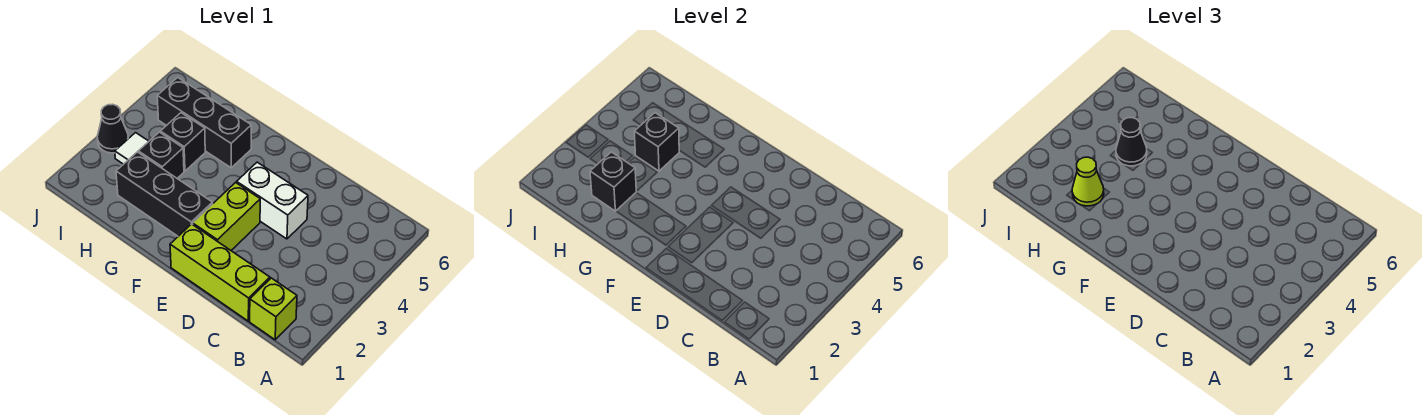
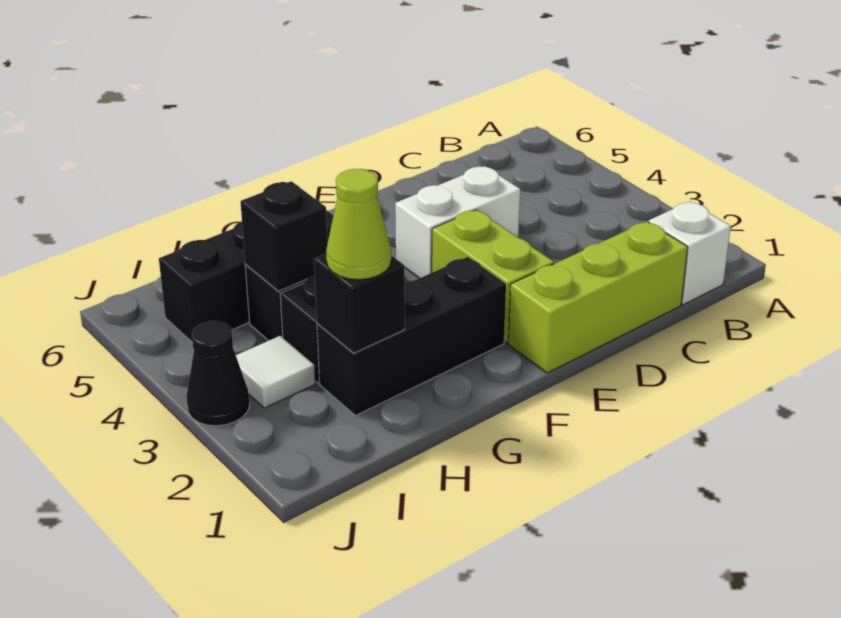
lime 1x1 brick [250,278,297,340] -> white 1x1 brick [649,202,731,305]
black 1x1 cone [1116,118,1147,166] -> none

